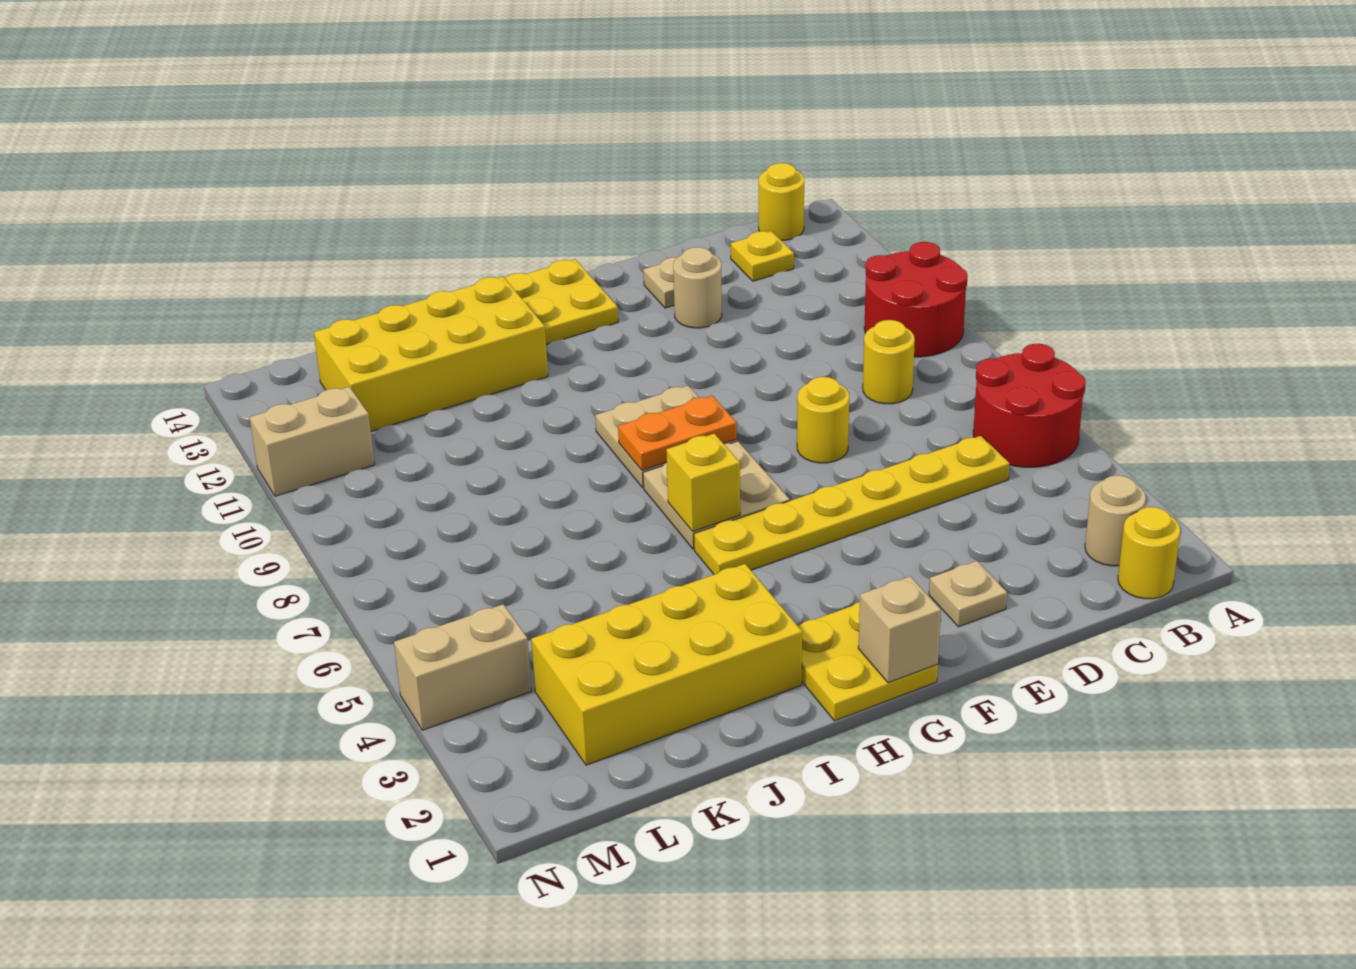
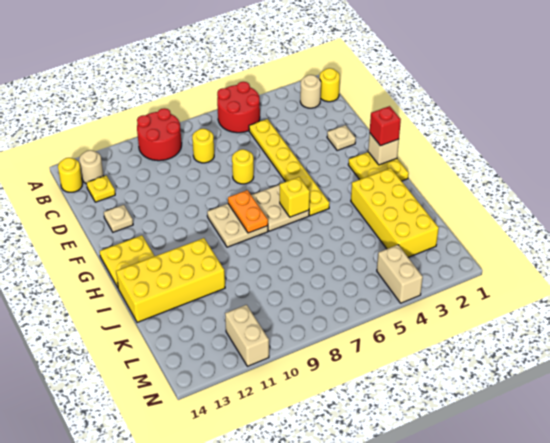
tan 1x1 round brick [673,247,722,328] -> tan 1x1 round brick moved to [79,150,103,184]
none -> red 1x1 brick [370,106,401,146]
yellow 2x4 brick [314,277,548,431] -> yellow 2x4 brick turned to [116,238,225,323]

